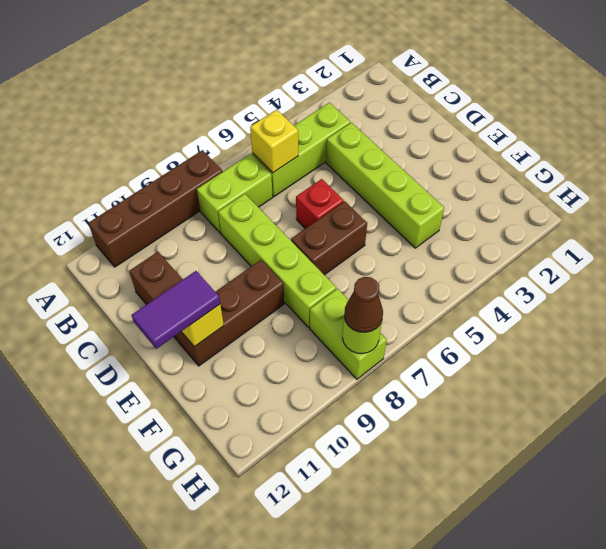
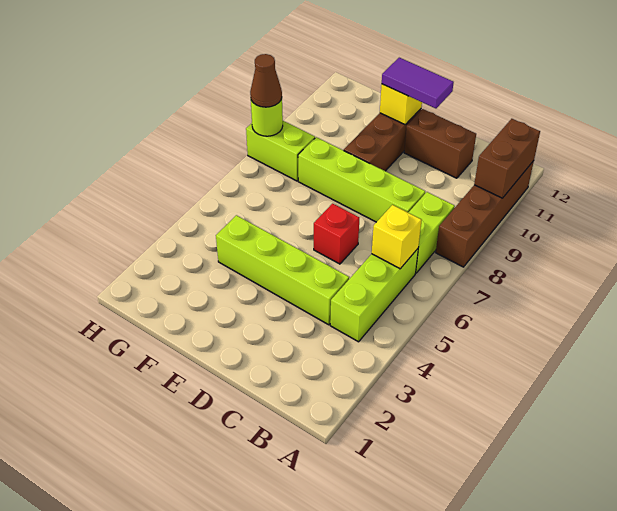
brown 1x2 brick [291,201,367,275] -> brown 1x2 brick moved to [474,119,540,198]
purple 1x2 tile [132,271,220,349] -> purple 1x2 tile turned to [382,58,454,108]

